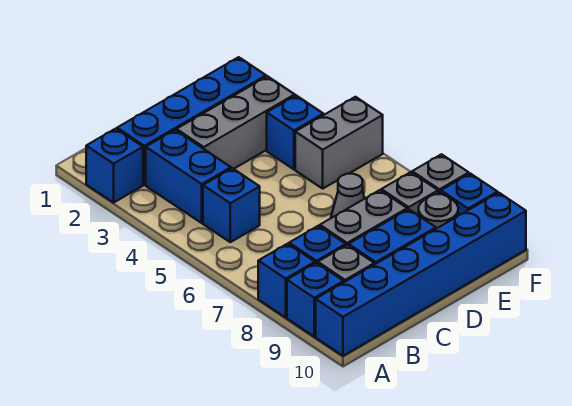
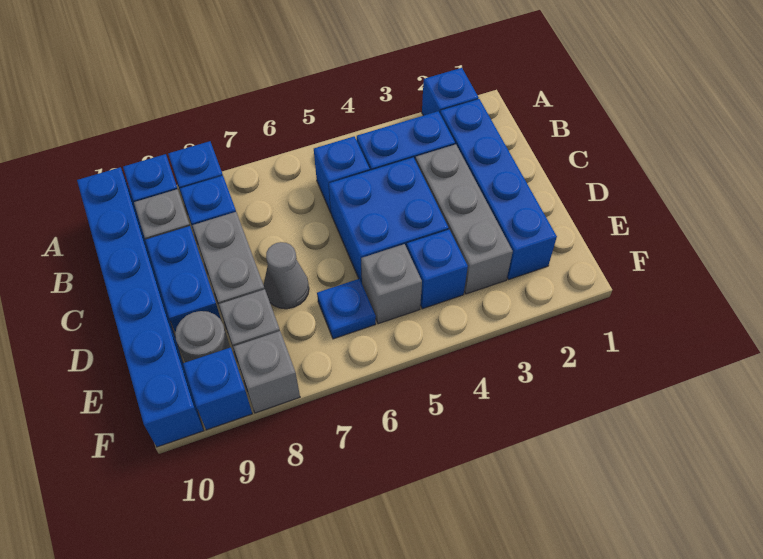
none -> blue 2x2 brick [329,157,449,283]
grey 1x2 brick [295,97,383,189] -> grey 1x1 brick [361,244,422,324]
none -> blue 1x1 plate [317,279,376,339]

